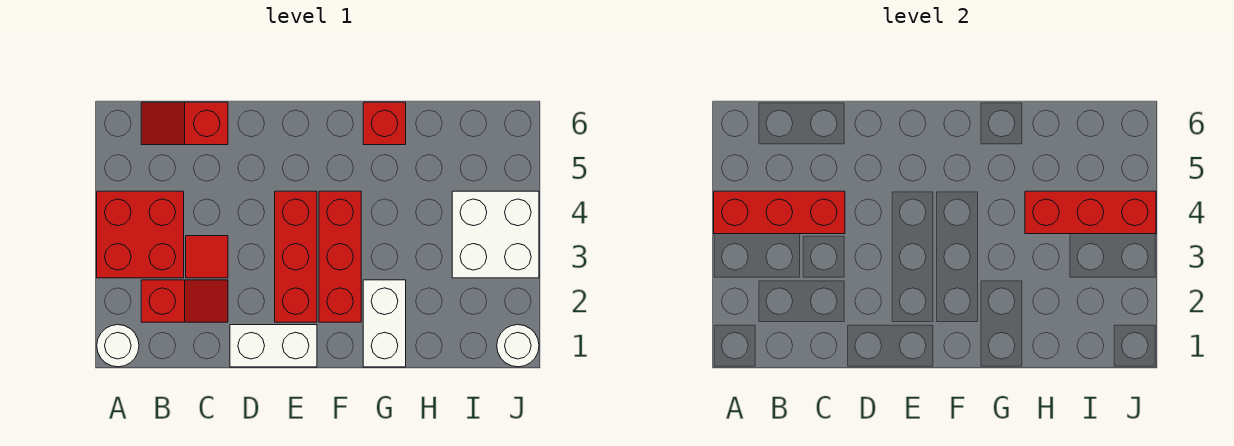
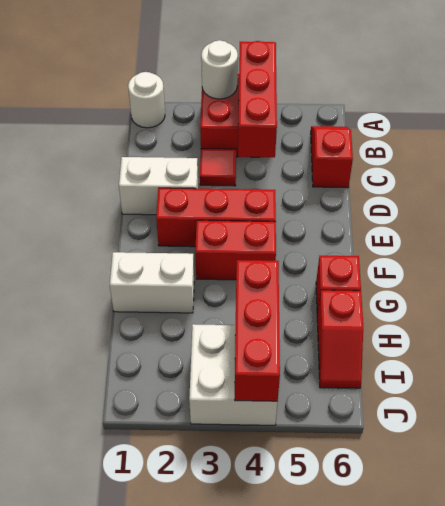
red 1x2 slope [141,280,228,322] -> red 1x2 slope moved to [317,290,363,388]
white 1x2 brick [230,325,317,367] -> white 1x2 brick turned to [119,157,198,215]
red 1x3 brick [319,191,361,322] -> red 1x2 brick [195,220,276,280]
white 1x1 round brick [497,325,539,367] -> white 1x1 round brick moved to [201,40,238,99]

